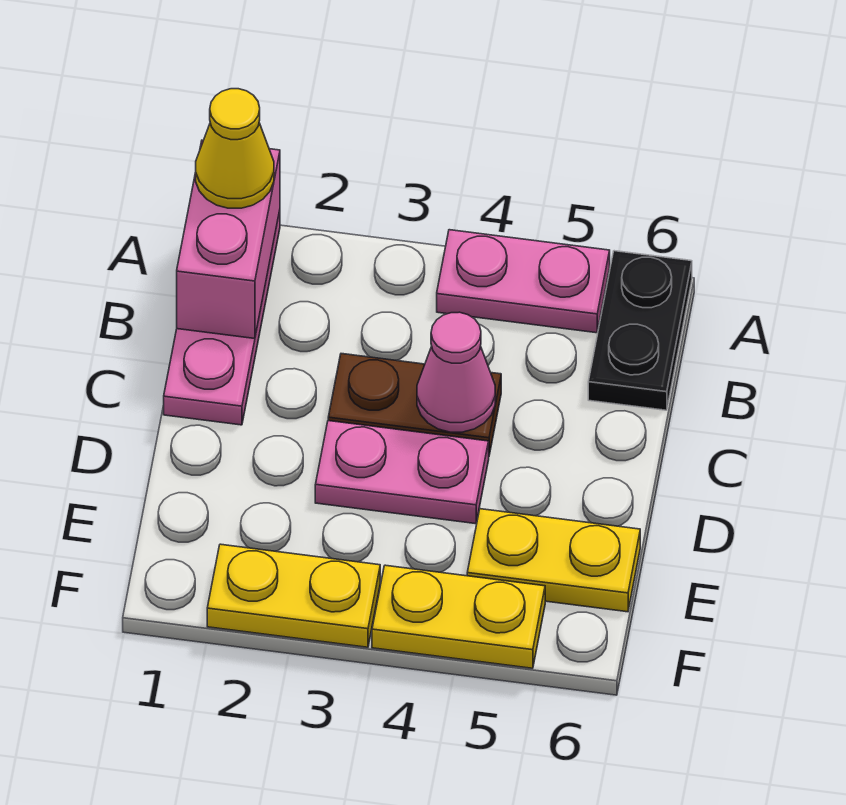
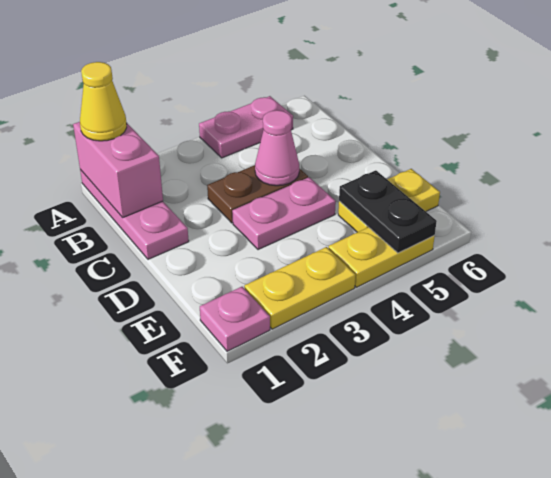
black 1x2 plate [588,251,692,410] -> black 1x2 plate moved to [339,170,437,253]
none -> pink 1x1 plate [200,287,270,351]

